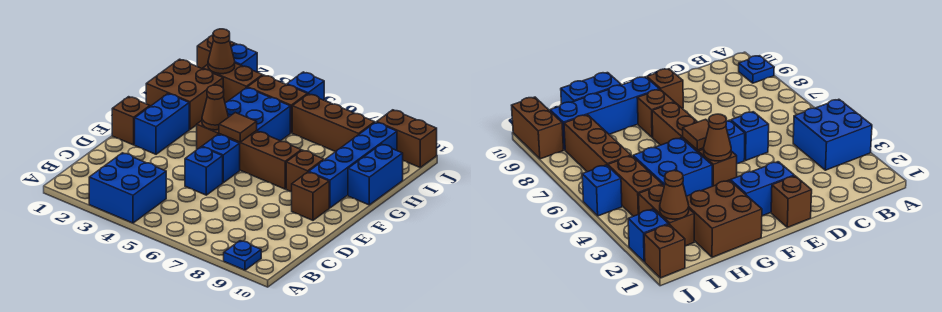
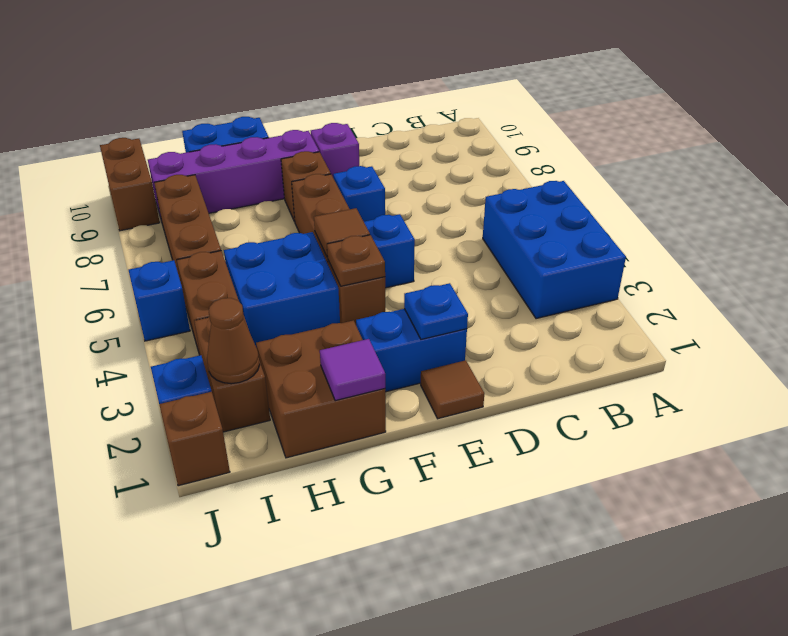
blue 2x2 brick [89,153,166,223] -> blue 2x3 brick [483,181,626,319]
blue 1x1 plate [224,241,261,270] -> blue 1x1 plate moved to [404,283,468,339]
blue 1x1 brick [185,147,223,195] -> blue 1x1 brick moved to [333,166,385,221]
brown 1x1 brick [112,97,150,145] -> brown 1x1 tile [421,360,484,419]
brown 1x1 brick [292,172,329,220] -> purple 1x1 brick [311,123,359,176]
brown 1x1 cone [202,85,228,130] -> brown 1x1 plate [327,235,385,286]
blue 1x4 brick [309,122,397,208] -> purple 1x4 brick [148,130,319,218]
none -> purple 1x1 tile [320,339,385,401]

